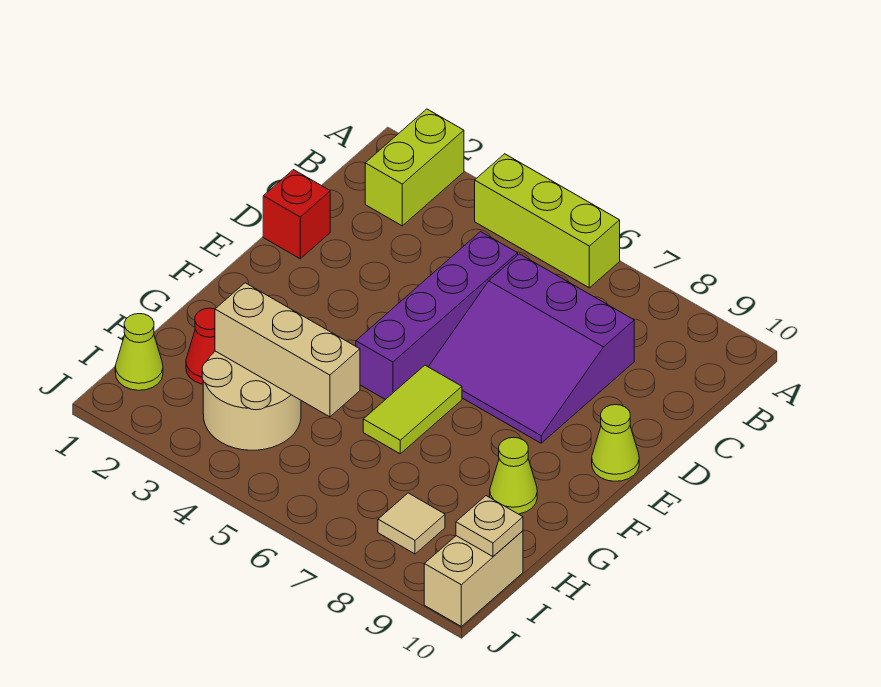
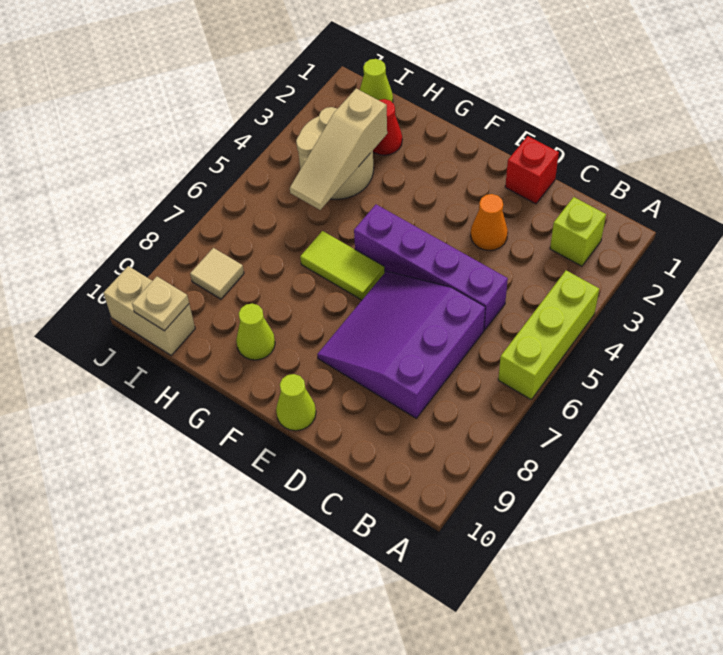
lime 1x2 brick [365,109,464,226] -> lime 1x1 brick [550,197,606,266]
none -> orange 1x1 cone [471,194,508,251]
tan 1x3 brick [215,283,360,417] -> tan 1x3 slope [290,89,387,210]

